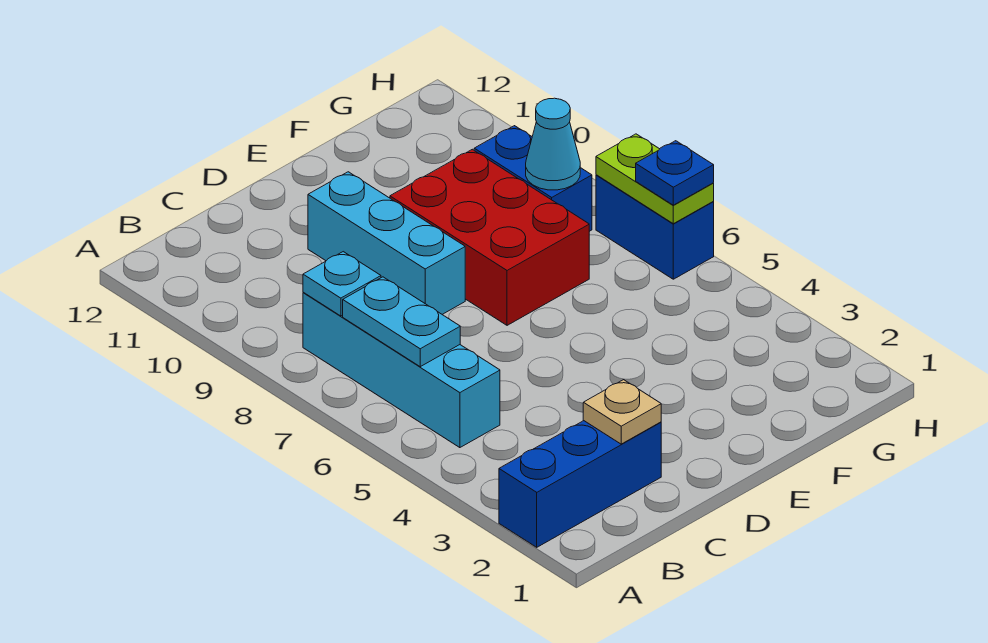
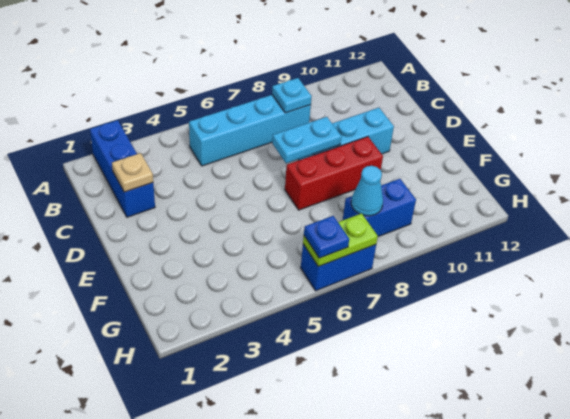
cyan 1x2 plate [343,277,460,367] -> cyan 1x2 plate moved to [272,117,341,163]
red 2x3 brick [390,149,589,325] -> red 1x3 brick [285,137,383,210]

